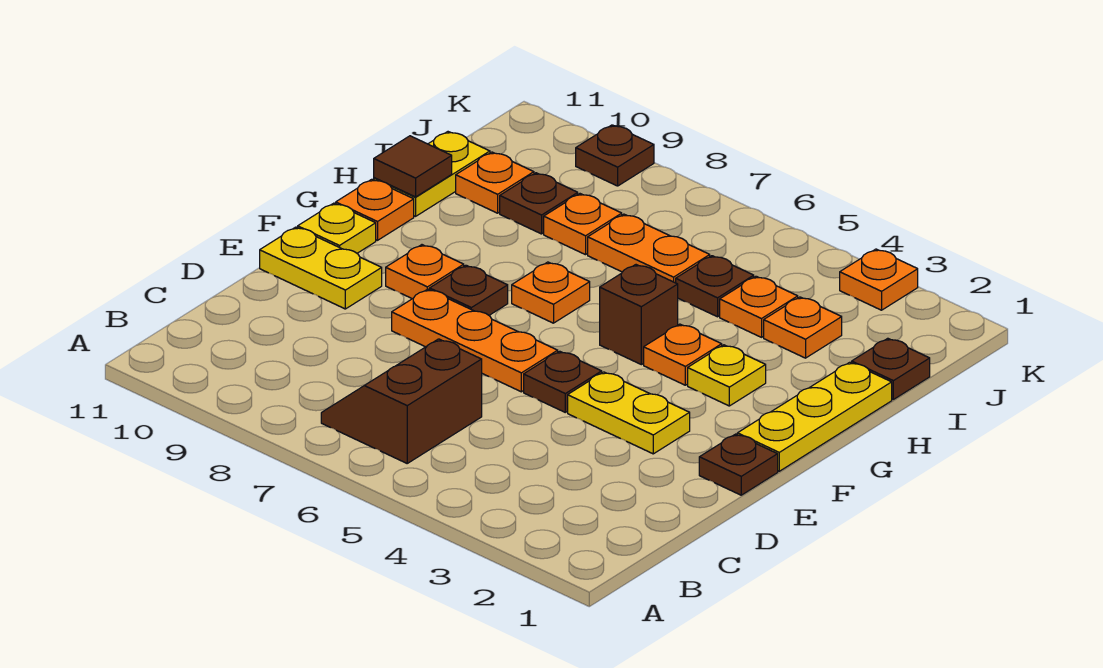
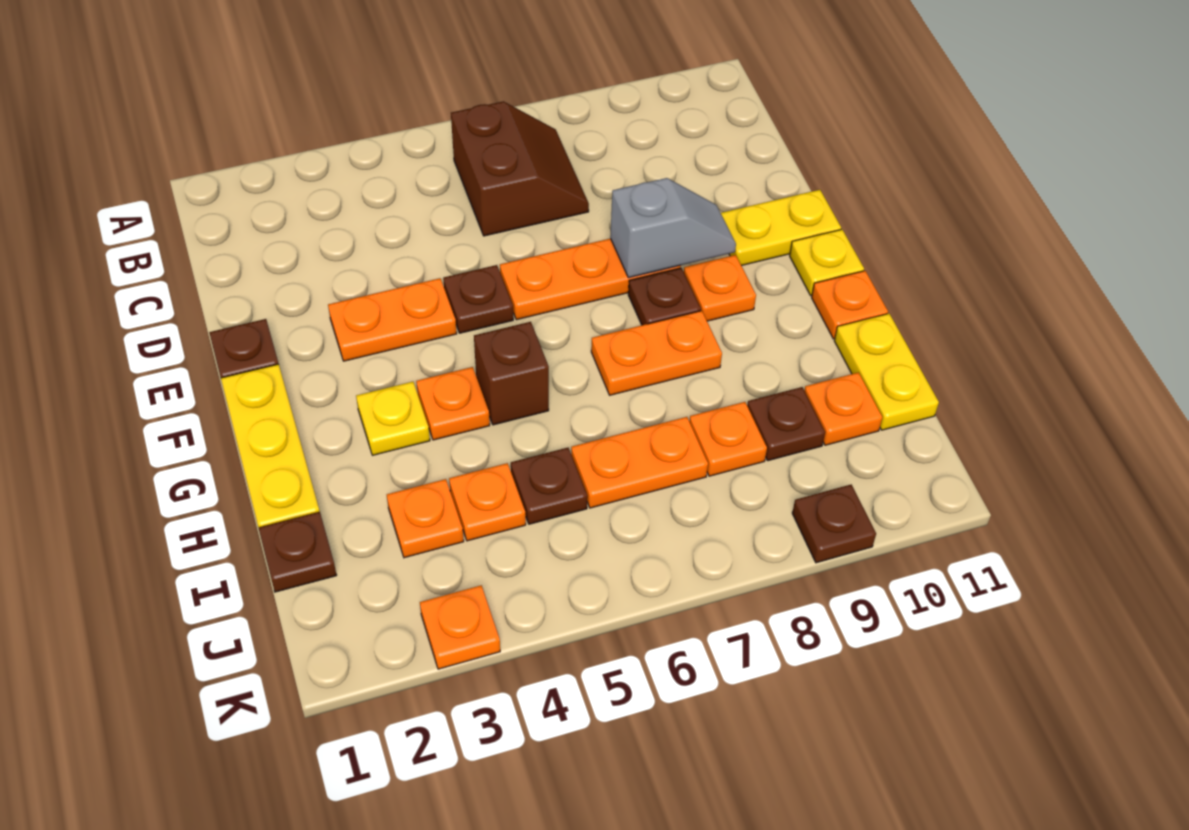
yellow 1x2 plate [568,372,690,454] -> orange 1x2 plate [328,278,457,361]
none -> grey 1x2 slope [610,178,736,278]
orange 1x1 plate [512,262,590,323] -> orange 1x2 plate [591,311,722,395]
brown 1x1 tile [374,136,452,197] -> none

